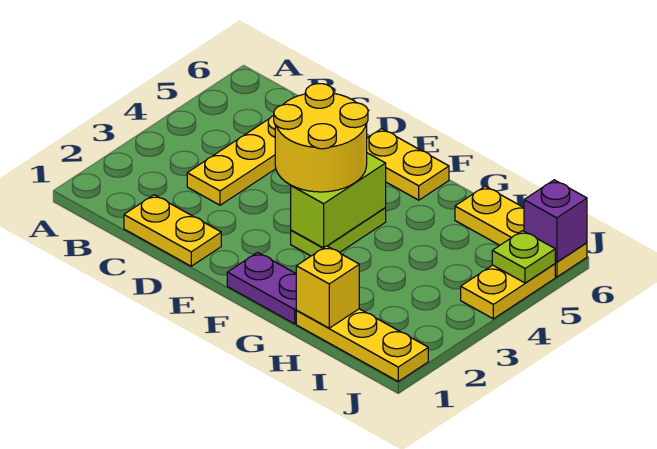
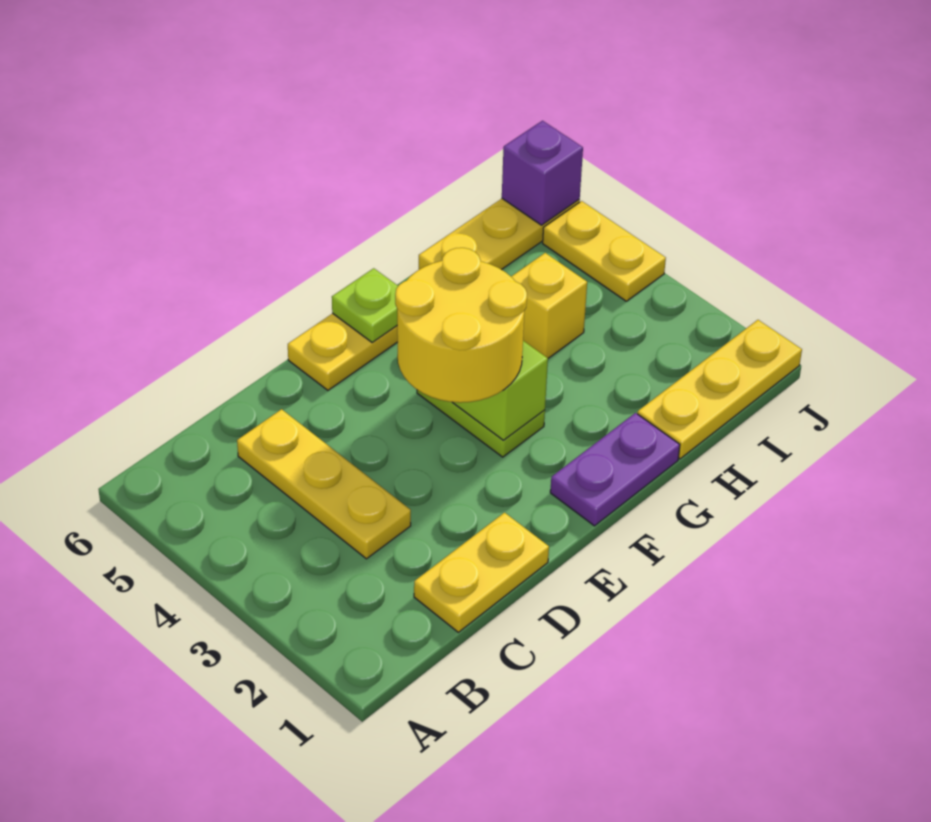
yellow 1x1 brick [296,246,359,328] -> yellow 1x1 brick moved to [511,253,587,358]
lime 1x1 plate [492,231,555,283] -> lime 1x1 plate moved to [332,268,398,343]

